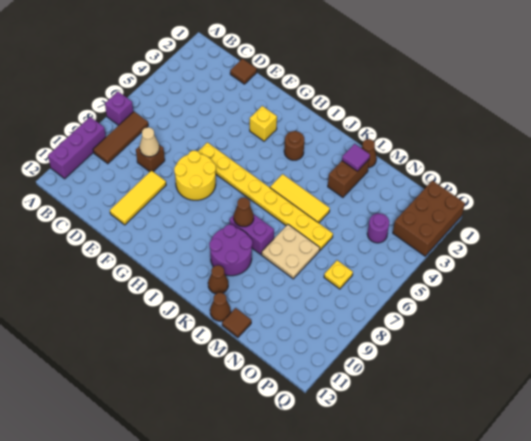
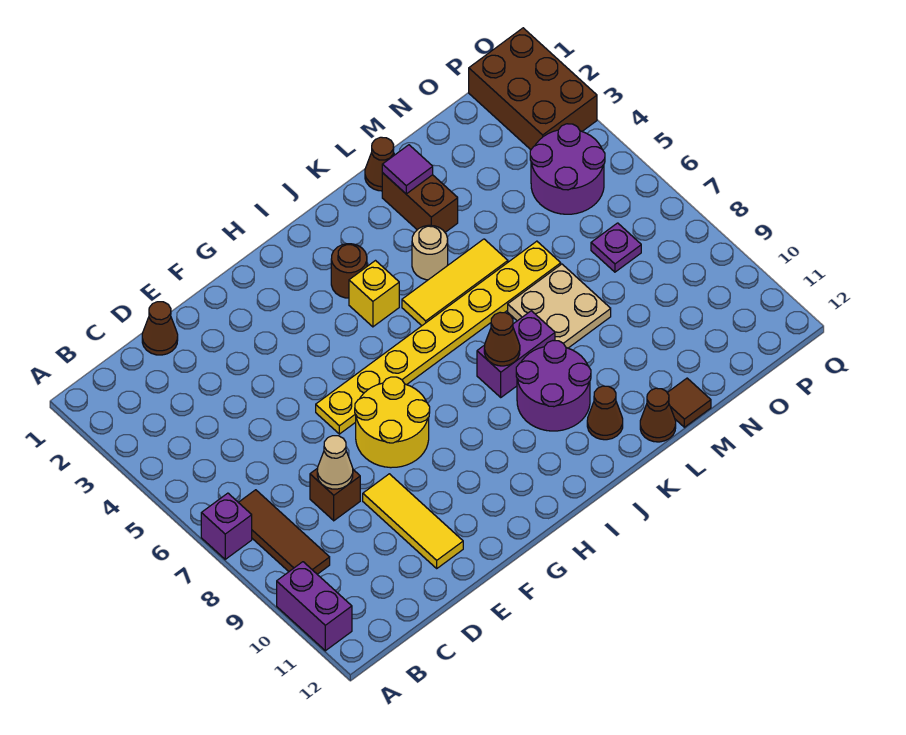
purple 1x3 brick [48,117,106,179] -> purple 1x2 brick [277,562,352,651]
brown 1x1 tile [230,59,257,84] -> brown 1x1 cone [142,302,178,355]
yellow 1x1 brick [250,106,277,141] -> yellow 1x1 brick moved to [349,261,399,327]
none -> tan 1x1 round brick [412,225,448,280]
purple 1x1 round brick [367,213,389,243] -> purple 2x2 round brick [530,124,605,214]
yellow 1x1 plate [324,260,353,289] -> purple 1x1 plate [591,223,641,272]

